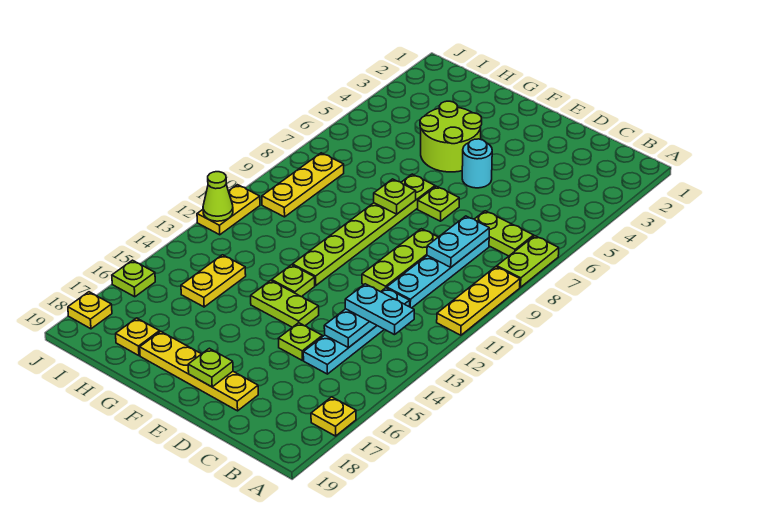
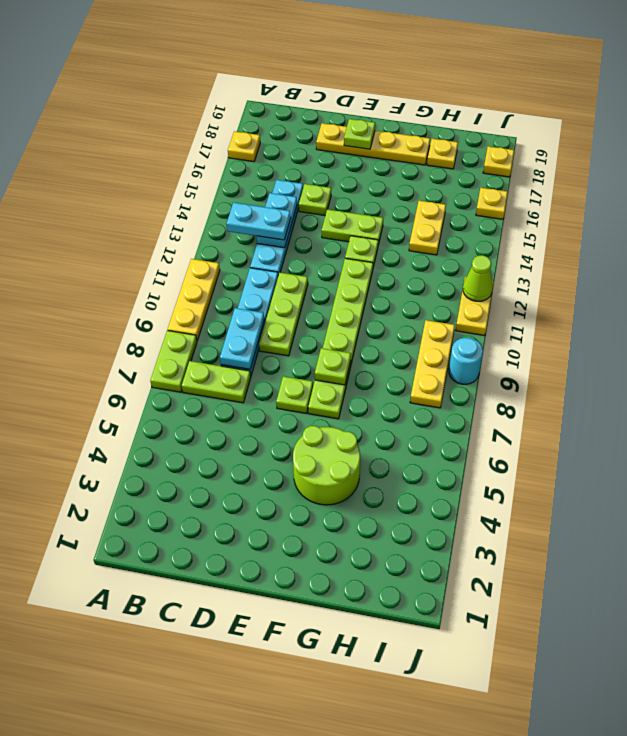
cyan 1x1 round brick [462,139,492,188] -> cyan 1x1 round brick moved to [449,338,483,384]
lime 1x1 plate [112,260,155,297] -> yellow 1x1 plate [476,188,508,219]

